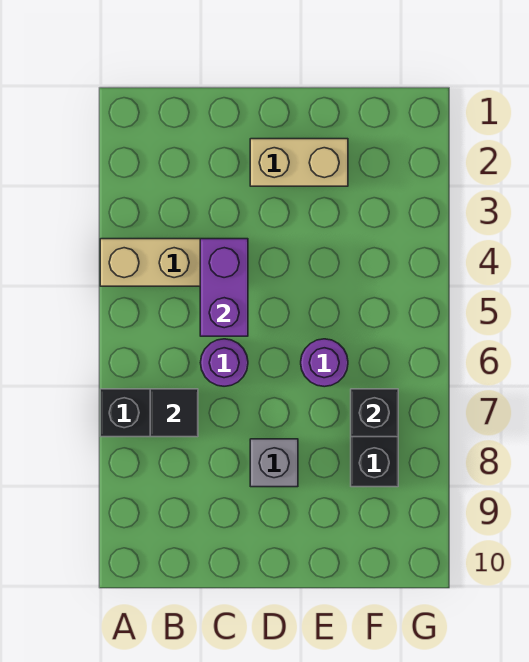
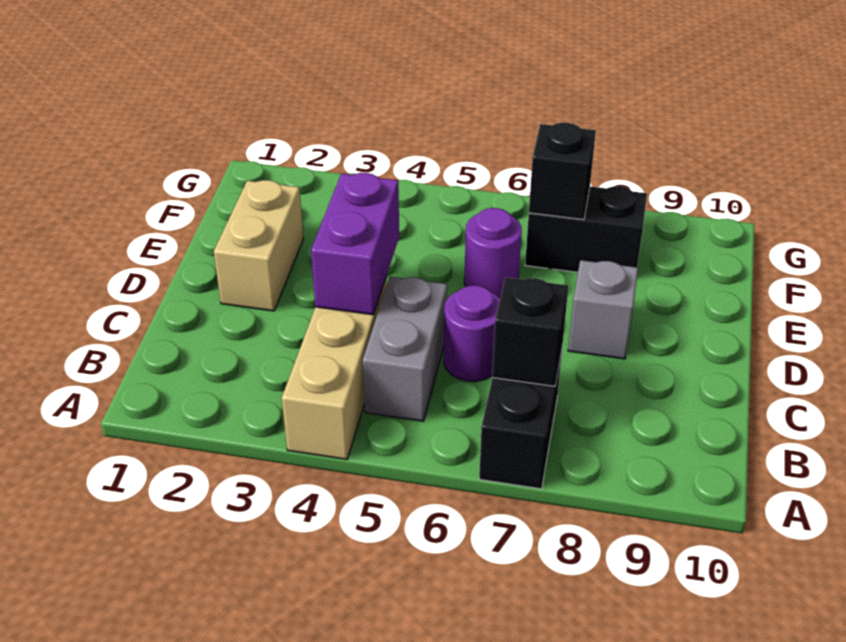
none -> grey 1x2 brick [363,277,447,421]
black 1x1 tile [150,389,198,437] -> black 1x1 brick [492,277,568,386]
purple 1x2 brick [200,239,248,336] -> purple 1x2 brick turned to [311,173,399,315]

